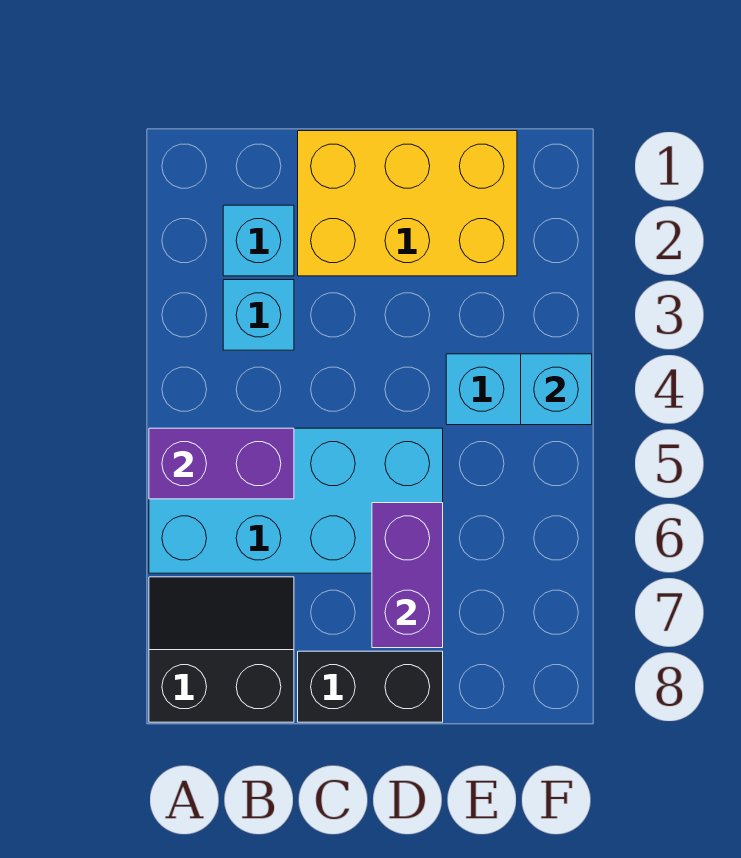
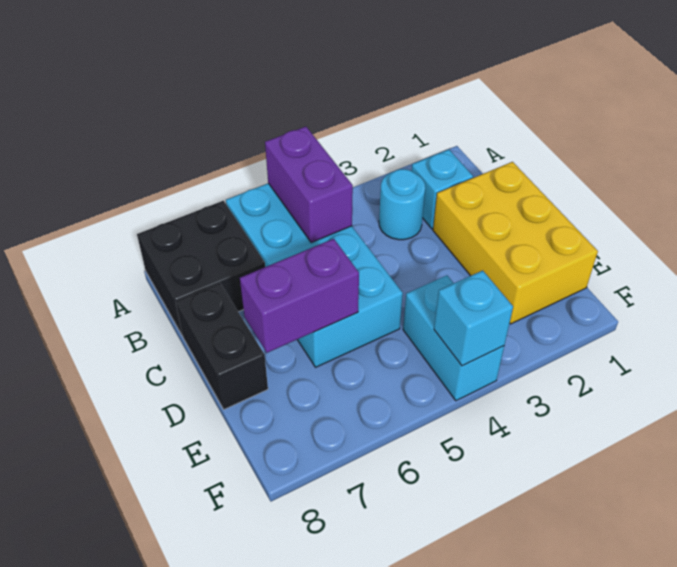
black 2x2 slope [149,577,294,722] -> black 2x2 brick [137,201,265,336]
cyan 1x1 brick [223,280,294,350] -> cyan 1x1 round brick [379,169,425,240]

